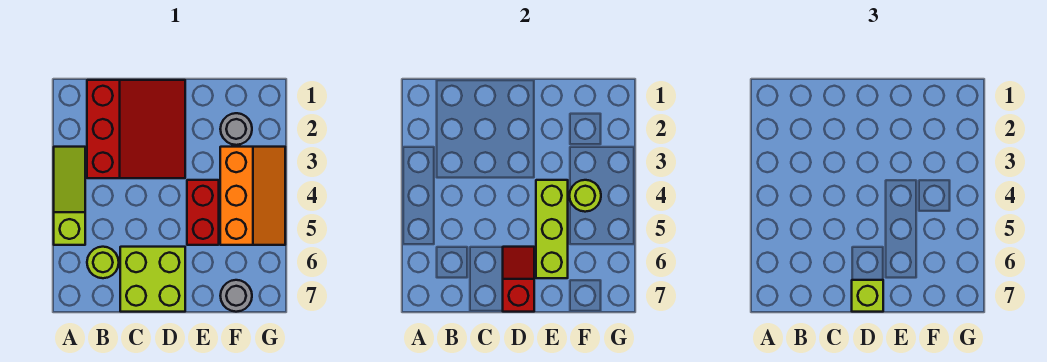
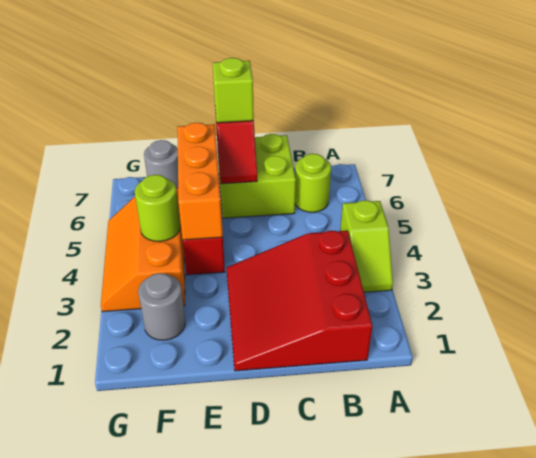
lime 1x3 slope [54,147,85,245] -> lime 1x2 slope [340,200,393,292]
lime 1x3 brick [536,180,568,278] -> orange 1x3 brick [177,123,223,240]

